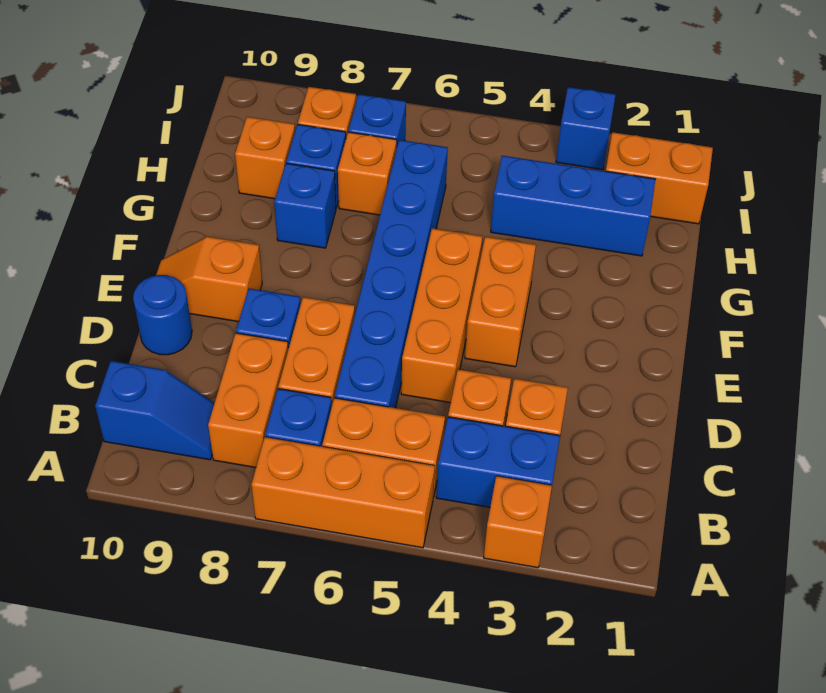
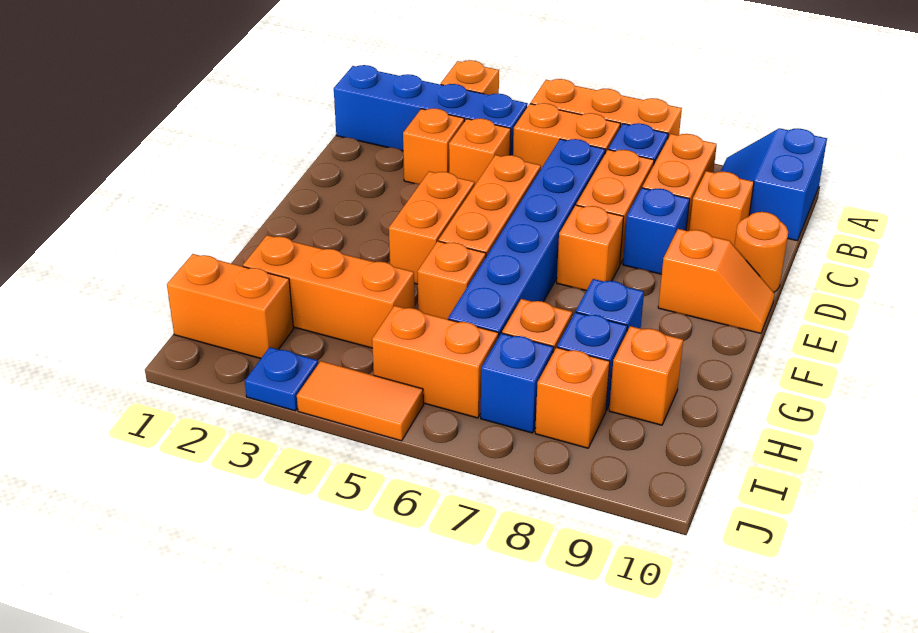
blue 1x2 brick [436,417,560,507] -> blue 1x4 brick [334,65,528,156]
blue 1x2 slope [95,361,214,460] -> blue 2x2 slope [720,128,827,241]
none -> orange 1x1 brick [689,171,754,246]
blue 1x1 round brick [133,275,192,355] -> orange 1x1 round brick [734,212,788,292]
none -> orange 1x1 brick [557,205,624,291]
none -> orange 1x1 brick [417,241,486,319]
blue 1x3 brick [491,156,655,256] -> orange 1x3 brick [243,235,415,348]
none -> orange 1x2 brick [372,306,499,418]
blue 1x1 brick [556,87,616,170] -> blue 1x1 plate [245,347,318,411]
none -> orange 1x2 tile [297,361,423,441]

